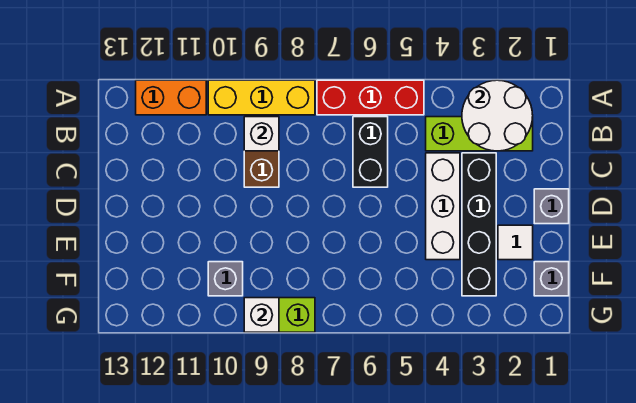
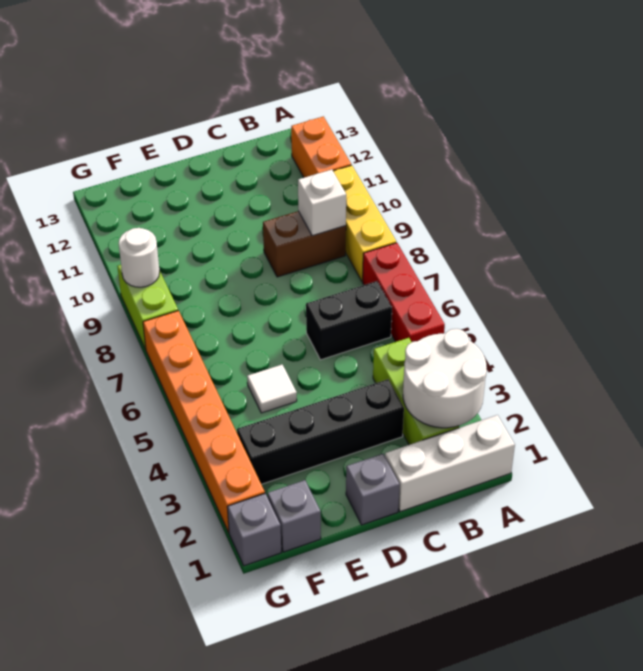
white 1x3 brick [426,153,460,260] -> white 1x3 brick moved to [385,415,515,512]
white 1x1 tile [498,225,533,260] -> white 1x1 tile moved to [247,365,297,413]
grey 1x1 brick [208,262,243,296] -> grey 1x1 brick moved to [227,494,281,566]
none -> orange 1x6 brick [143,311,265,532]
white 1x1 brick [244,298,279,332] -> white 1x1 round brick [119,228,160,287]

